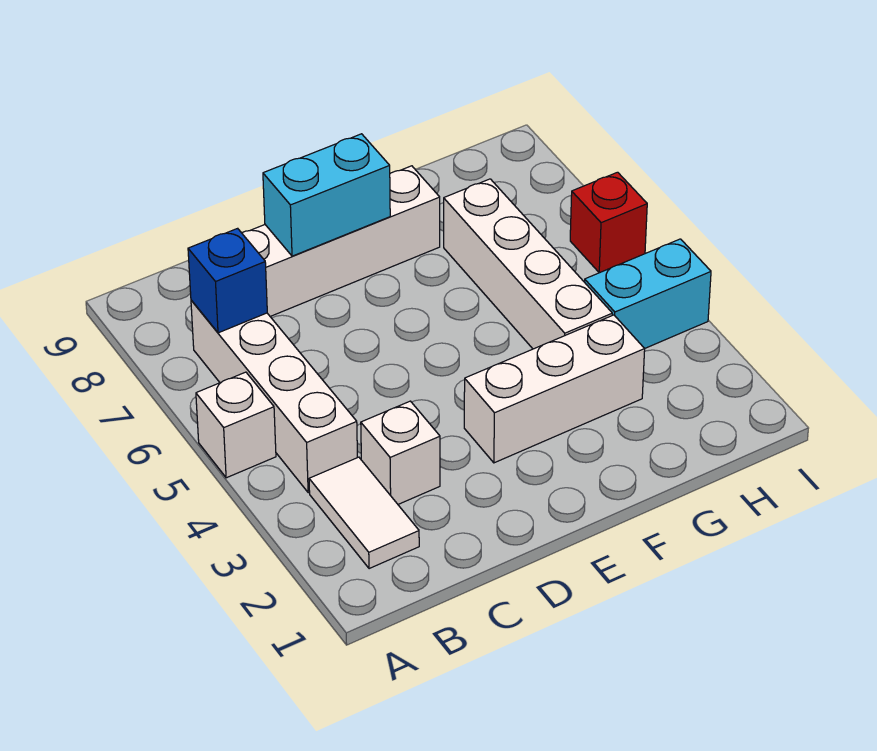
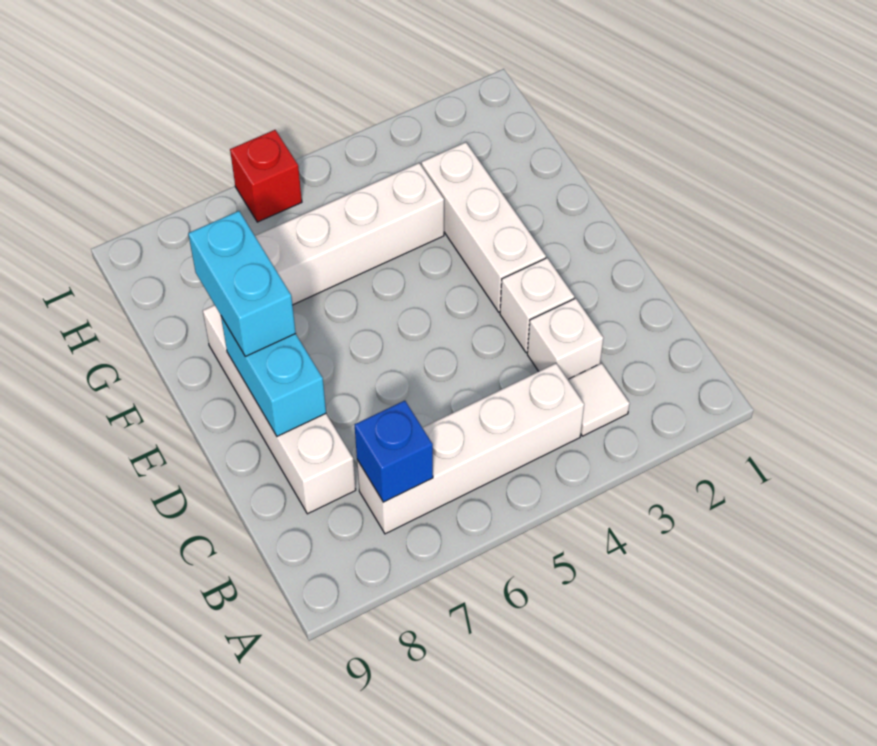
white 1x1 brick [196,372,276,478] -> white 1x1 brick moved to [500,258,574,353]
white 1x2 tile [309,457,419,569] -> white 1x1 tile [568,363,630,436]
cyan 1x2 brick [585,239,711,348] -> cyan 1x2 brick moved to [188,211,296,356]

